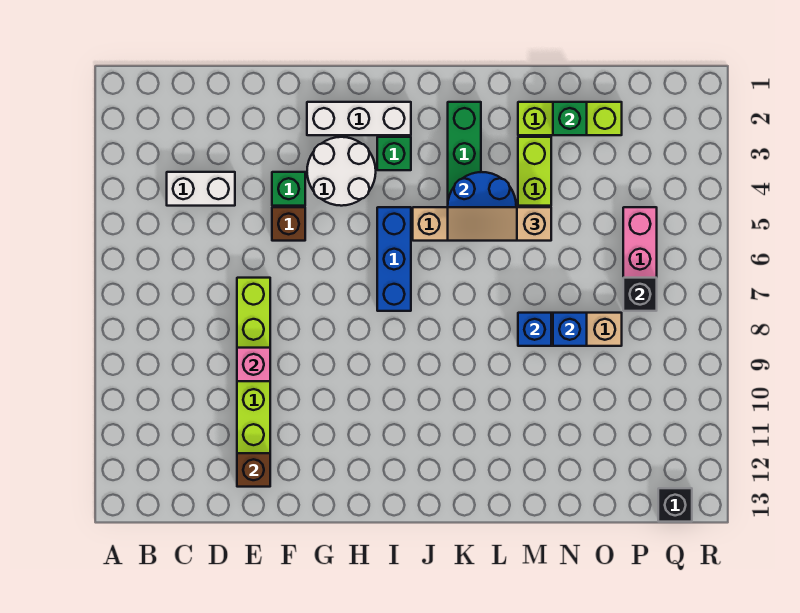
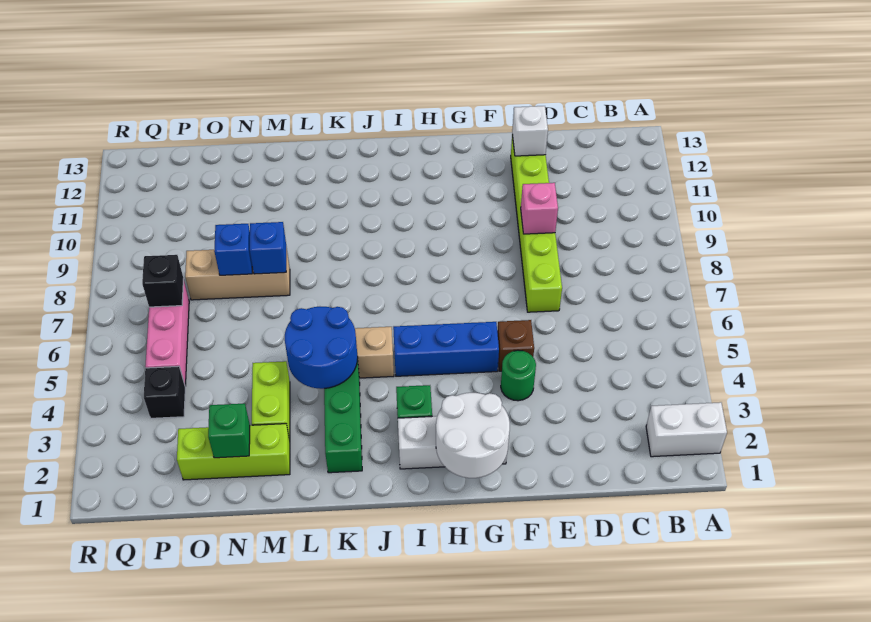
white 1x2 brick [167,172,235,206] -> white 1x2 brick moved to [646,402,727,457]
brown 1x1 brick [237,453,270,487] -> white 1x1 brick [512,106,548,156]
green 1x1 brick [272,172,305,206] -> green 1x1 round brick [501,350,536,401]
white 2x2 round brick [307,137,376,206] -> white 2x2 round brick moved to [436,393,510,478]
blue 1x3 brick [377,207,411,311] -> blue 1x3 brick turned to [393,322,499,376]
tan 1x3 slope [448,207,551,241] -> none
black 1x1 brick [658,488,692,522] -> black 1x1 brick moved to [144,366,185,418]

